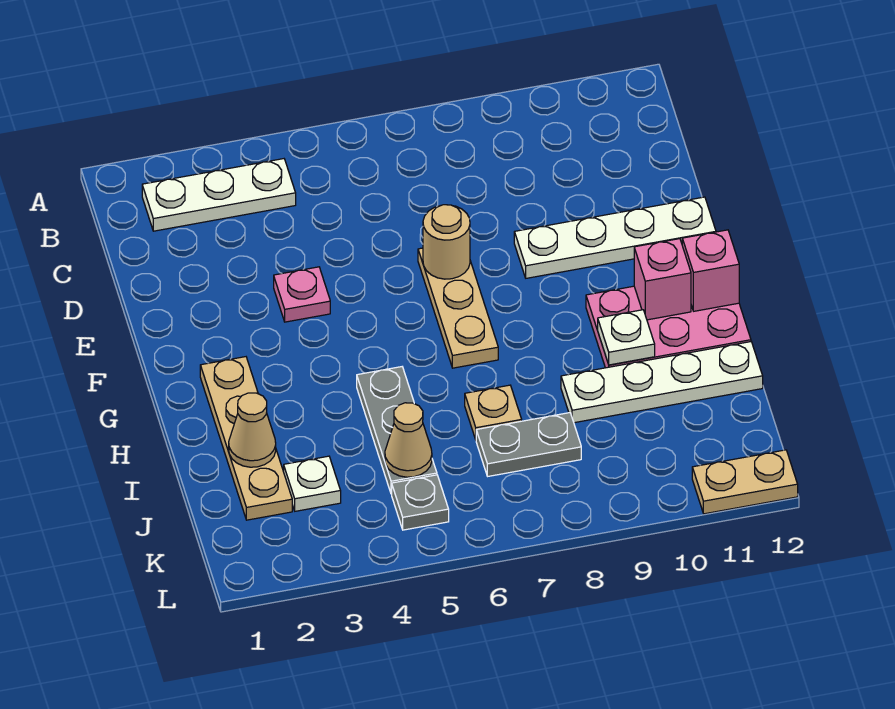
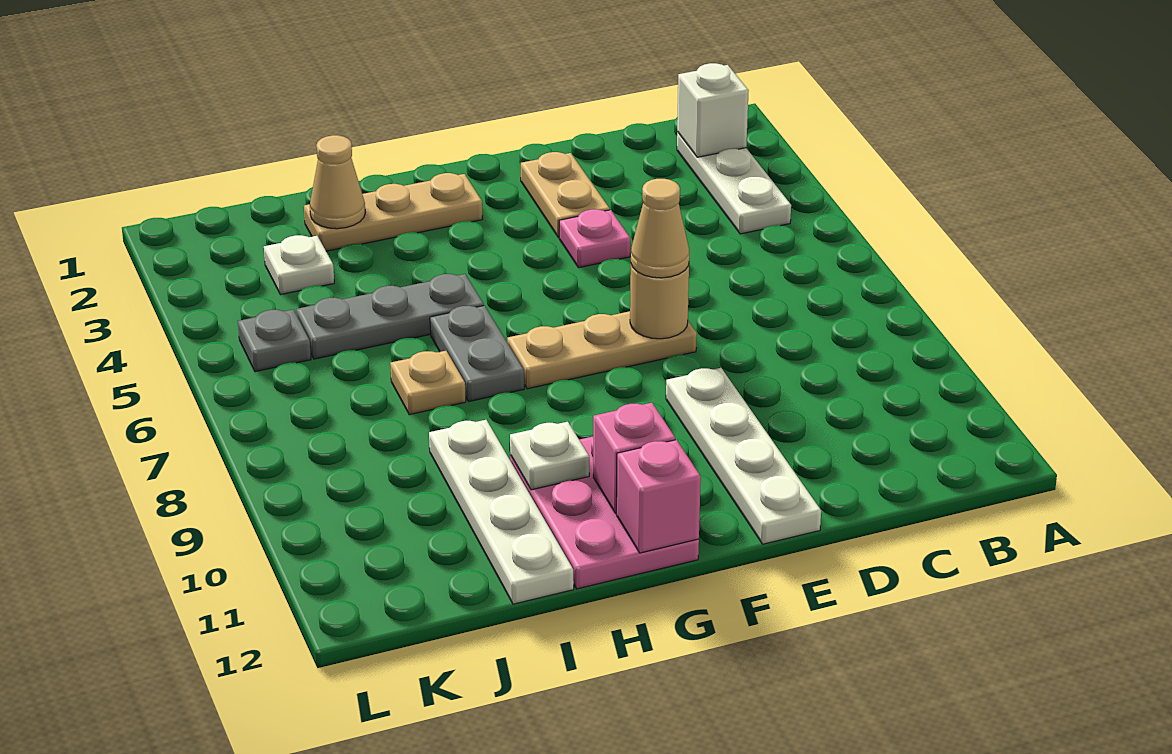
none -> white 1x1 brick [677,63,749,157]
tan 1x4 plate [200,357,292,520] -> tan 1x3 plate [304,173,482,251]
tan 1x1 cone [385,403,432,477] -> tan 1x1 cone moved to [631,179,689,278]
grey 1x2 plate [476,413,581,476] -> grey 1x2 plate moved to [430,306,524,401]
tan 1x2 plate [692,450,798,514] -> tan 1x2 plate moved to [521,152,610,238]

